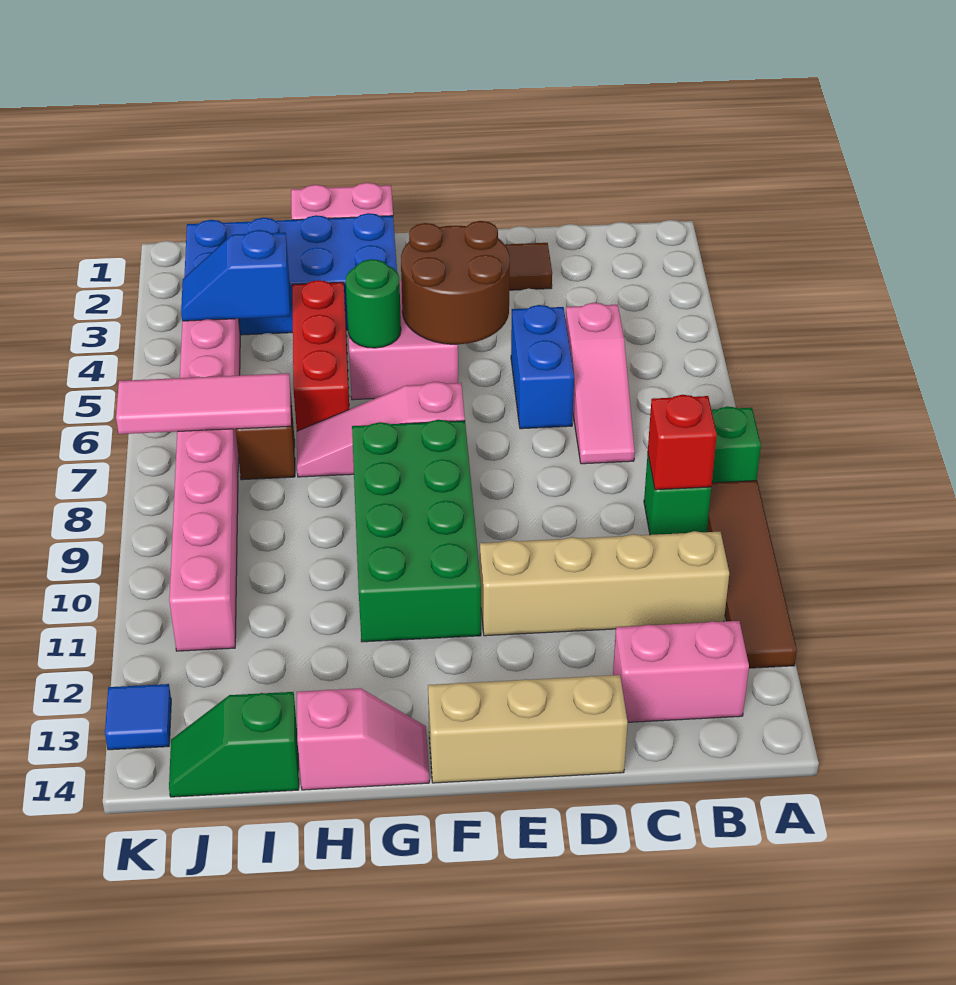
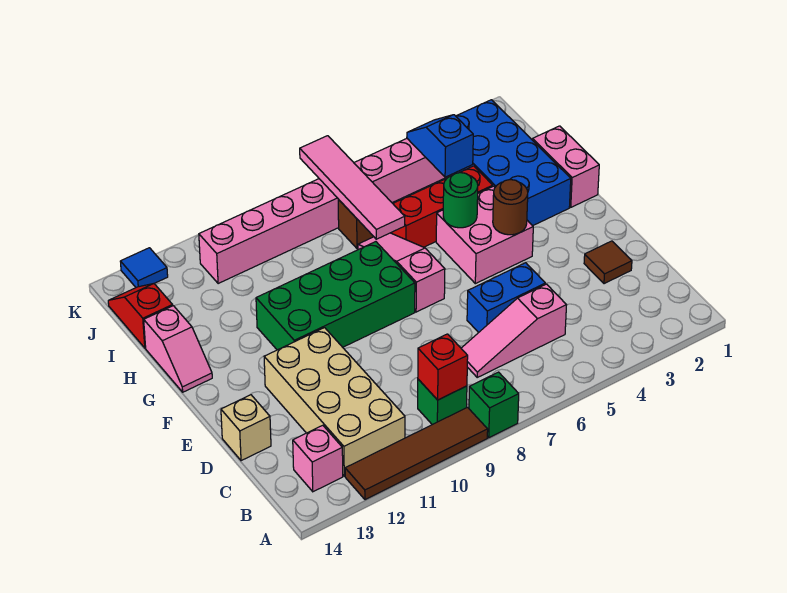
tan 1x4 brick [480,531,729,636] -> tan 2x4 brick [264,328,405,476]
pink 1x2 brick [613,621,749,722] -> pink 1x1 brick [293,425,343,492]
tan 1x3 brick [428,675,628,783] -> tan 1x1 brick [221,395,271,461]
brown 2x2 round brick [401,221,510,344] -> brown 1x1 round brick [493,180,528,235]
pink 1x3 tile [116,373,291,434] -> pink 1x4 tile [300,136,405,239]
green 1x2 slope [169,692,299,797] -> red 1x2 slope [108,284,173,348]

